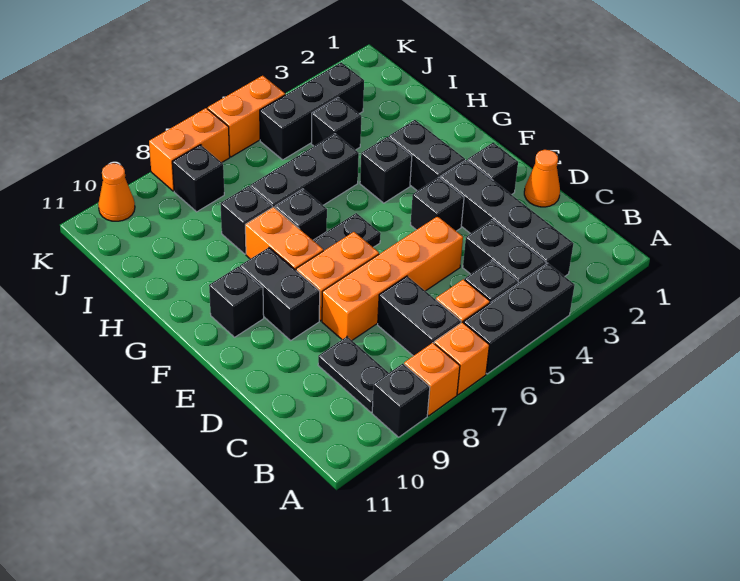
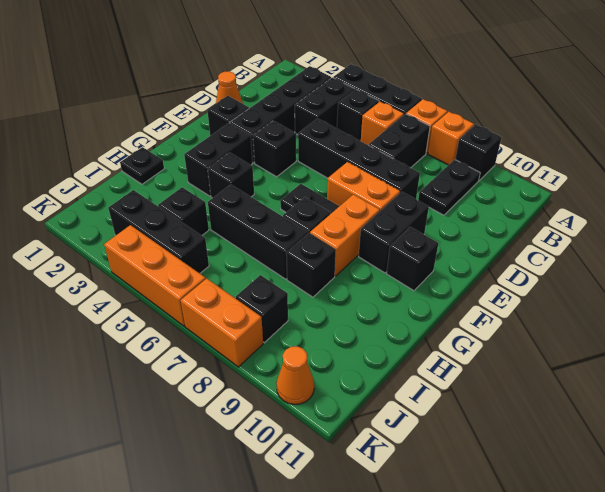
orange 1x4 brick [322,216,463,340] -> black 1x4 brick [298,118,420,199]
none -> black 1x1 plate [120,147,164,184]
orange 1x2 brick [208,76,285,157] -> orange 1x3 brick [104,225,206,326]

